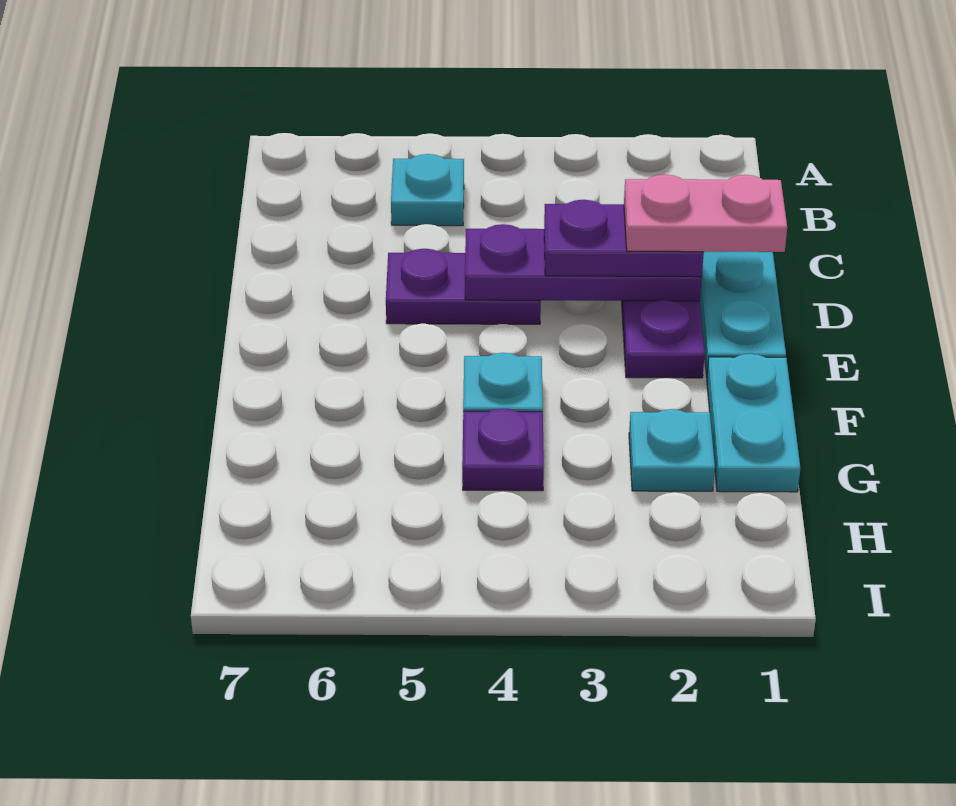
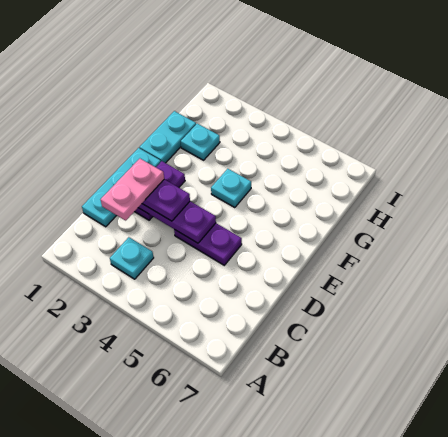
cyan 1x1 plate [391,154,464,226] -> cyan 1x1 plate moved to [110,237,154,279]
pink 1x2 plate [624,174,787,252] -> pink 1x2 plate turned to [101,159,164,220]
purple 1x1 plate [462,409,544,491] -> none

